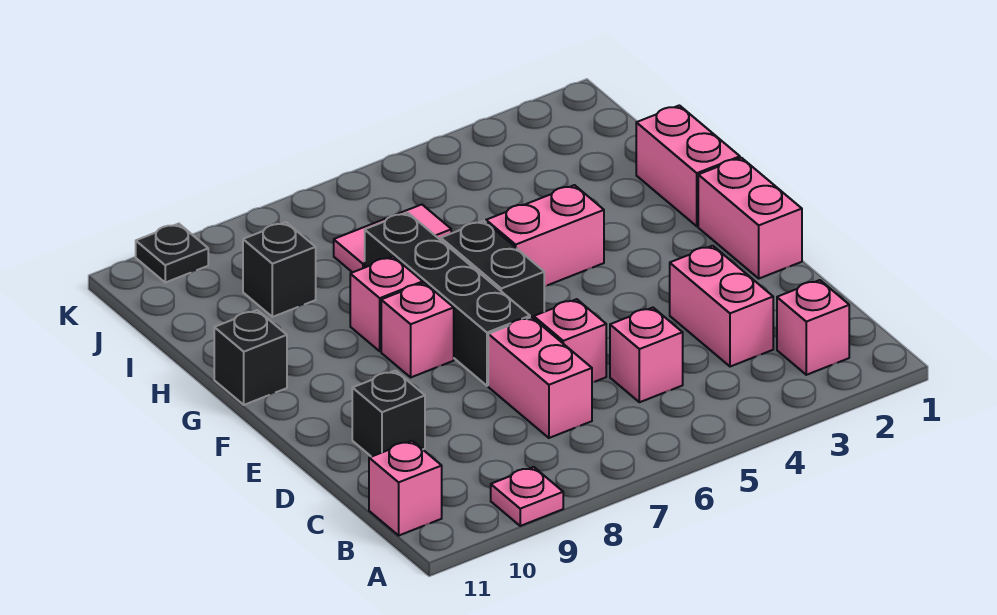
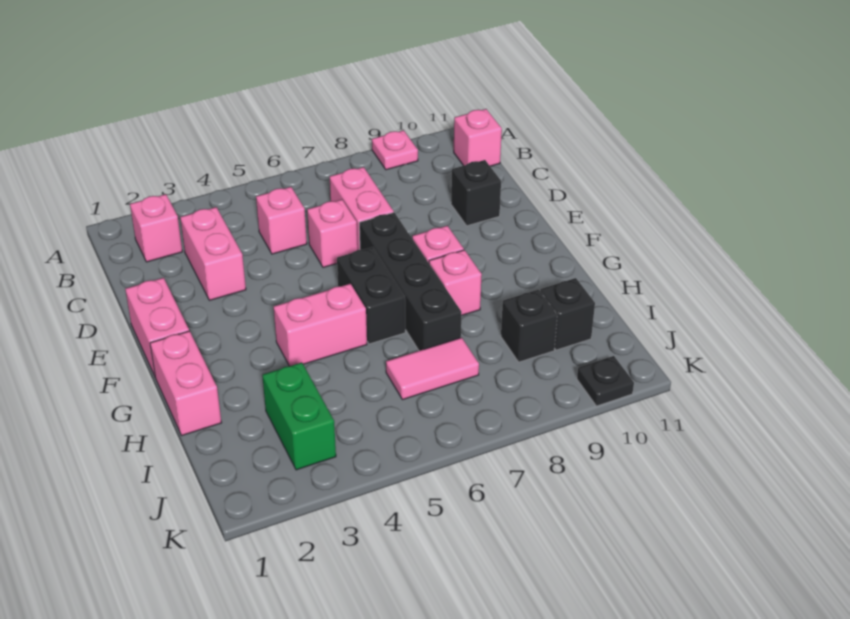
black 1x1 brick [214,310,287,405] -> black 1x1 brick moved to [540,278,595,350]
none -> green 1x2 brick [262,363,336,470]

